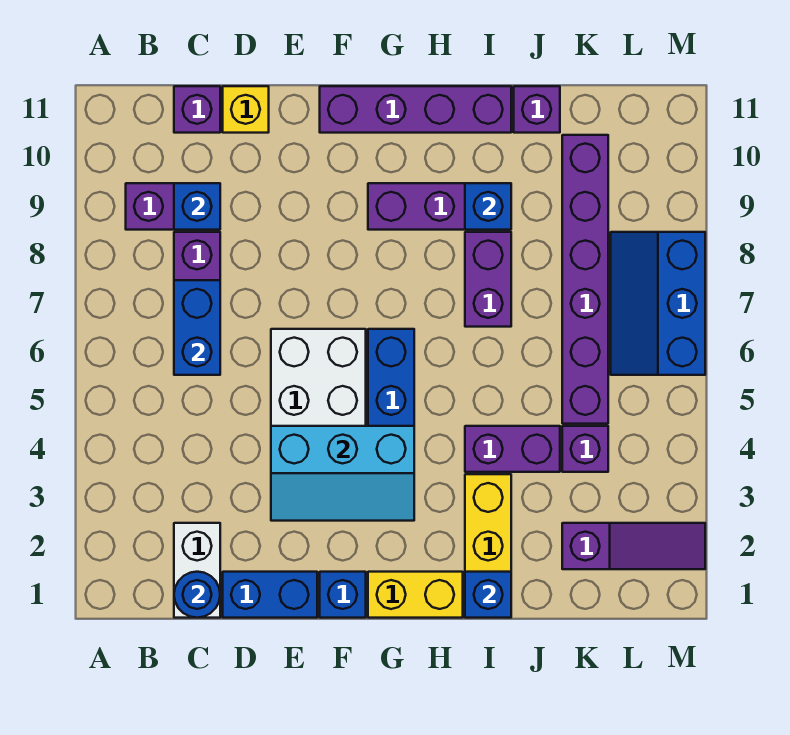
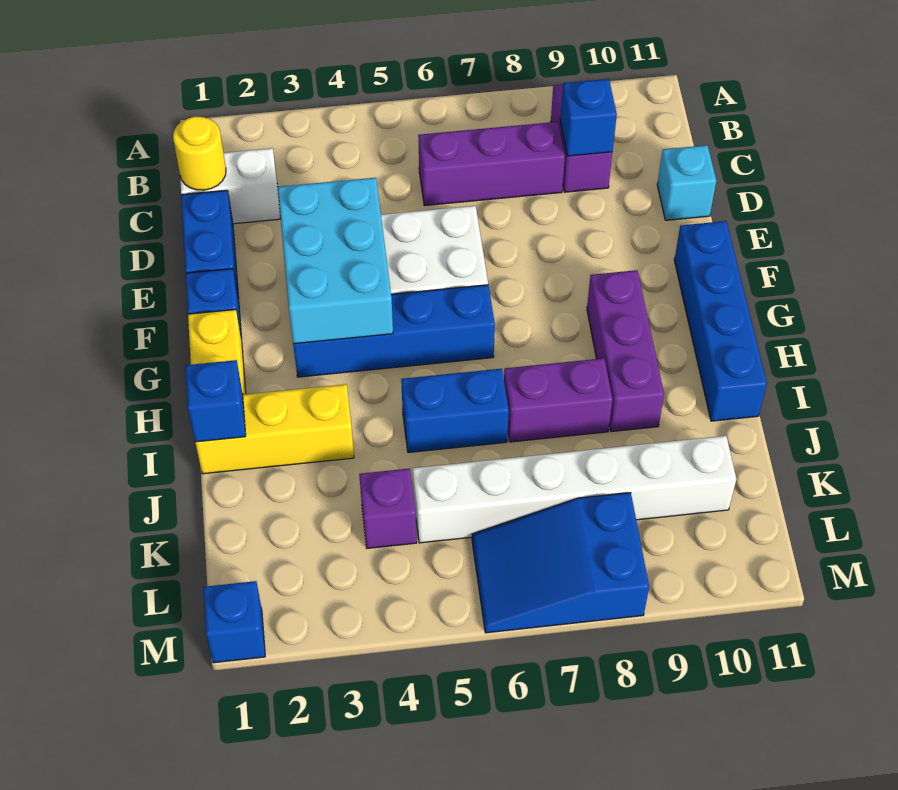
blue 1x1 round brick [174,572,220,618] -> yellow 1x1 round brick [173,116,226,190]
blue 1x2 brick [174,280,220,375] -> blue 1x2 brick moved to [401,369,509,453]
purple 1x1 brick [174,86,220,133] -> none
yellow 1x1 brick [223,86,269,133] -> cyan 1x1 brick [657,145,716,220]
cyan 2x3 slope [271,426,414,521] -> cyan 2x3 brick [278,178,393,344]
purple 1x4 brick [320,86,511,133] -> blue 1x4 brick [674,221,767,421]
purple 1x2 brick [465,426,560,472] -> none
blue 1x1 brick [465,183,511,230] -> blue 1x1 brick moved to [203,581,265,663]
purple 1x1 brick [514,86,560,133] -> none
purple 1x3 slope [562,523,705,569] -> none
purple 1x6 brick [562,135,608,424] -> white 1x6 brick [413,436,737,543]
blue 2x3 slope [611,232,705,375] -> blue 2x3 slope turned to [472,493,649,633]

